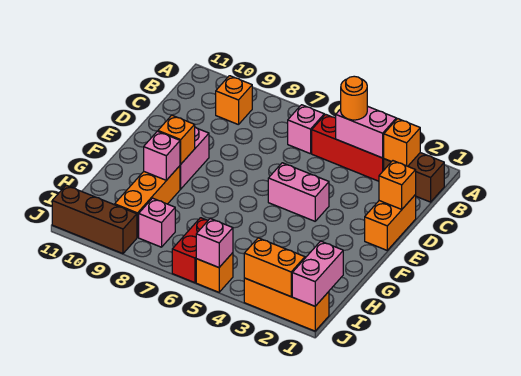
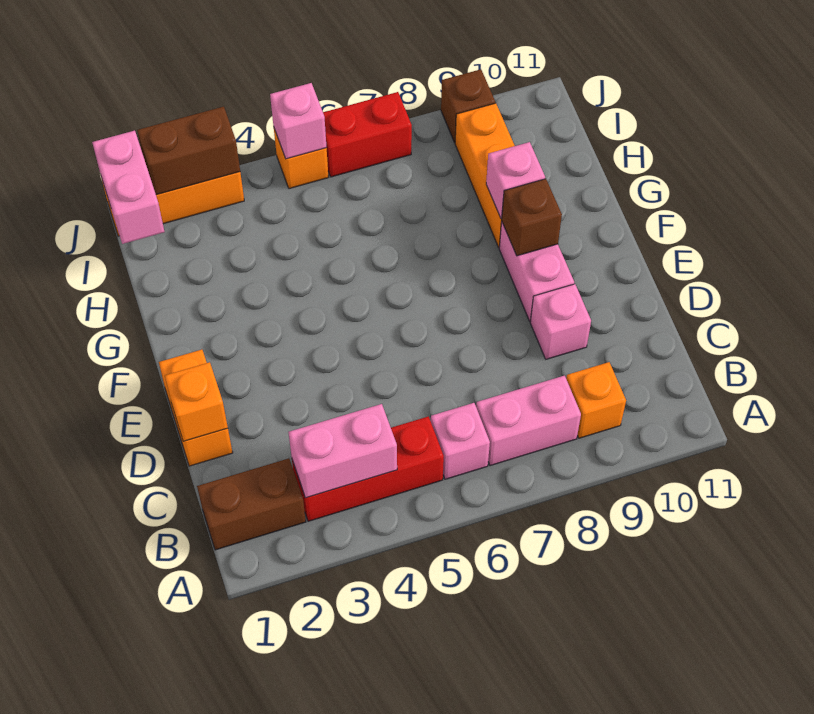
orange 1x1 brick [384,119,420,166] -> none
orange 1x1 round brick [341,76,367,120] -> none
pink 1x2 brick [268,163,329,221] -> pink 1x2 brick moved to [476,376,581,466]
orange 1x1 brick [158,115,195,164] -> brown 1x1 brick [502,179,562,256]
red 1x2 brick [172,218,208,283] -> red 1x2 brick turned to [323,92,412,177]
pink 1x1 brick [139,198,175,247] -> pink 1x1 brick moved to [530,284,591,359]
orange 1x2 brick [244,238,305,297] -> brown 1x2 brick [137,107,240,195]
brown 1x3 brick [52,185,137,254] -> brown 1x1 brick [441,69,495,142]

